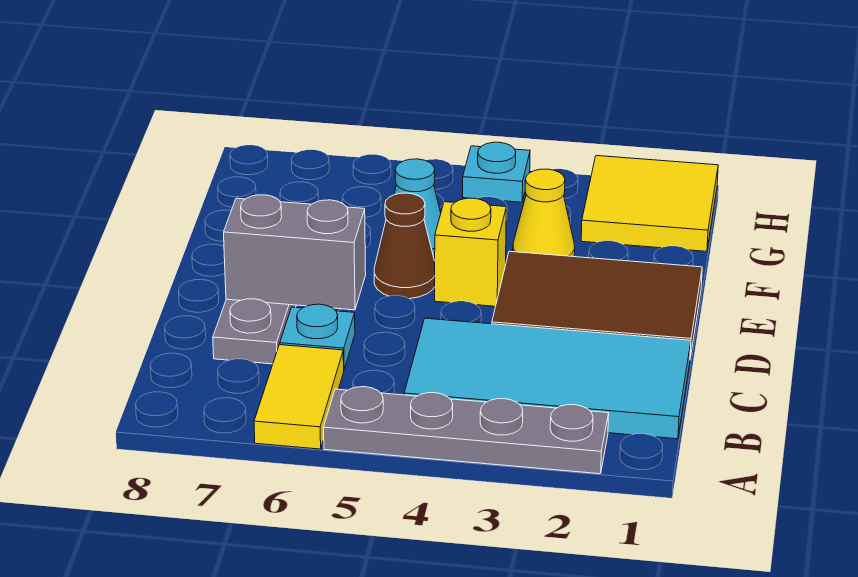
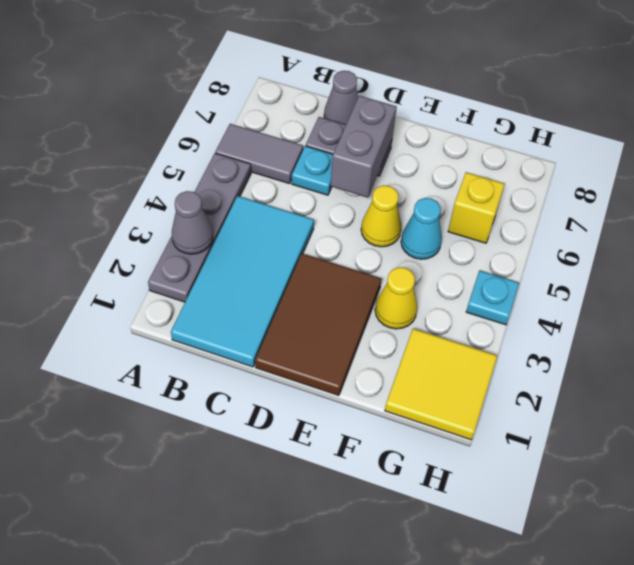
none -> grey 1x1 cone [172,191,213,254]
yellow 1x2 tile [254,345,344,449] -> grey 1x2 tile [215,124,303,184]
none -> grey 1x1 cone [324,71,358,125]
yellow 1x1 brick [435,198,506,306] -> yellow 1x1 brick moved to [448,172,505,243]
brown 1x1 cone [374,193,435,299] -> yellow 1x1 cone [361,185,401,247]

